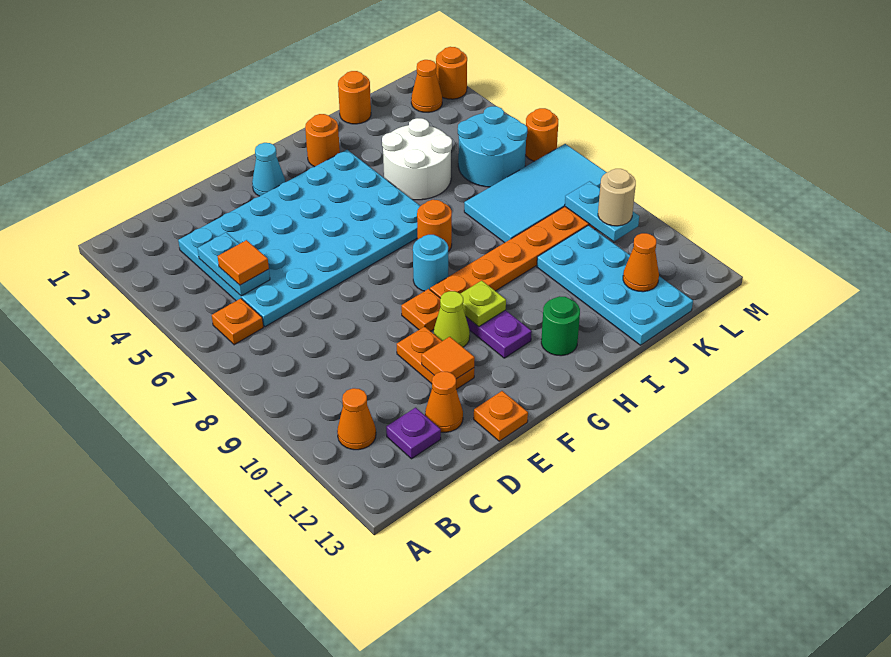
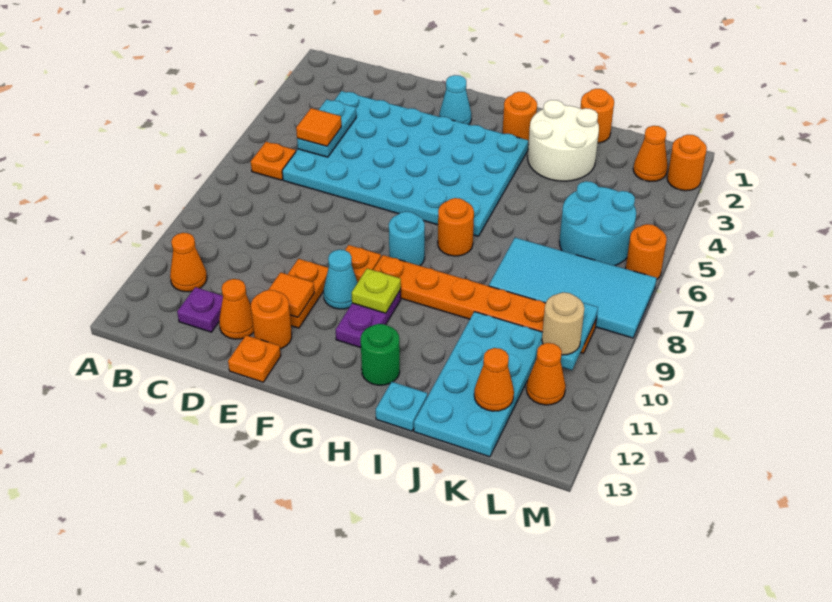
none -> orange 1x1 round brick [251,290,292,349]
lime 1x1 cone [434,291,470,347] -> cyan 1x1 cone [324,250,358,309]
white 2x2 round brick [382,118,452,200] -> white 2x2 round brick moved to [528,100,599,181]
none -> cyan 1x1 plate [376,382,427,431]
none -> orange 1x1 cone [526,343,566,405]

